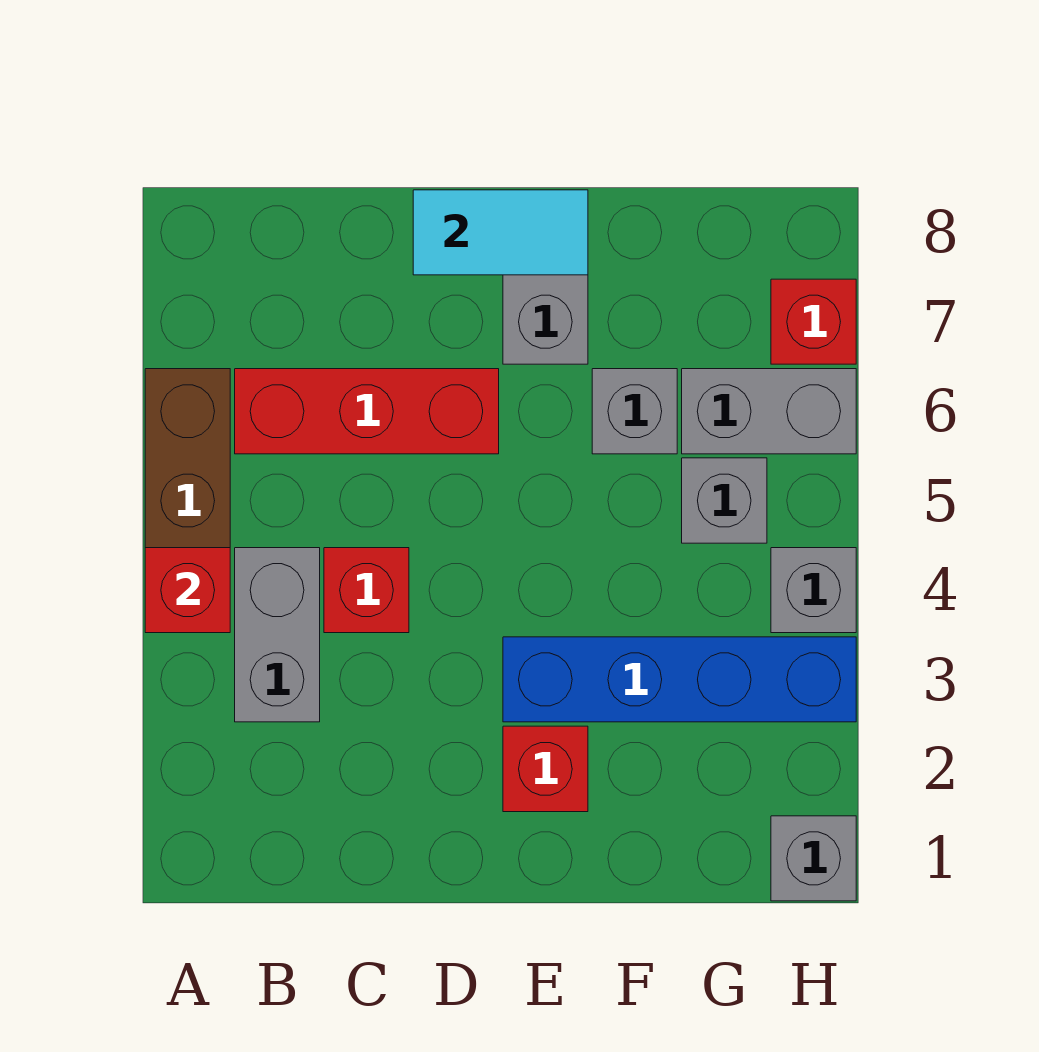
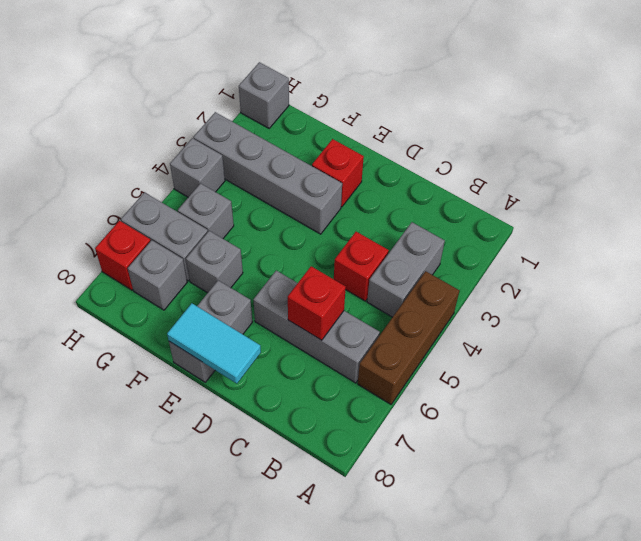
red 1x1 brick [145,548,230,633] -> red 1x1 brick moved to [288,266,346,340]
red 1x3 brick [235,369,499,454] -> grey 1x3 brick [253,271,380,383]
blue 1x4 brick [503,637,856,722] -> grey 1x4 brick [193,112,342,234]
none -> grey 1x1 brick [128,240,187,310]

